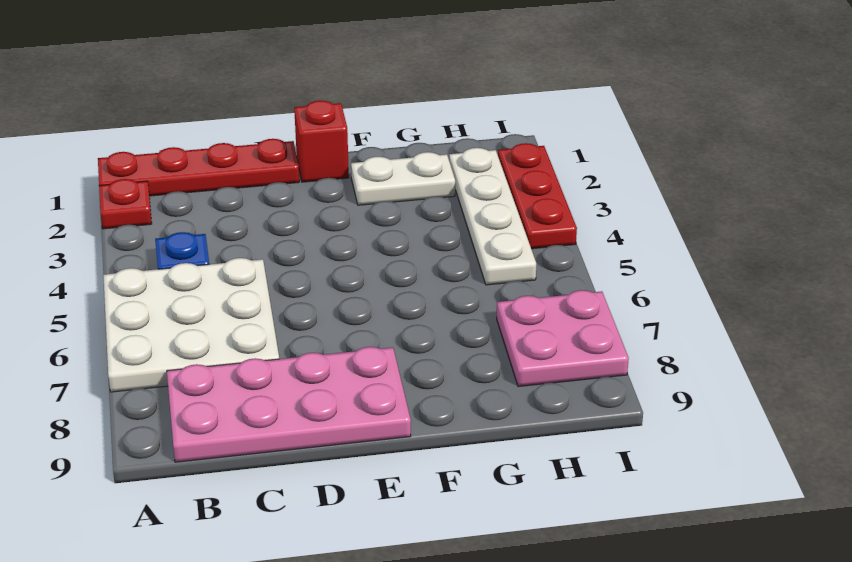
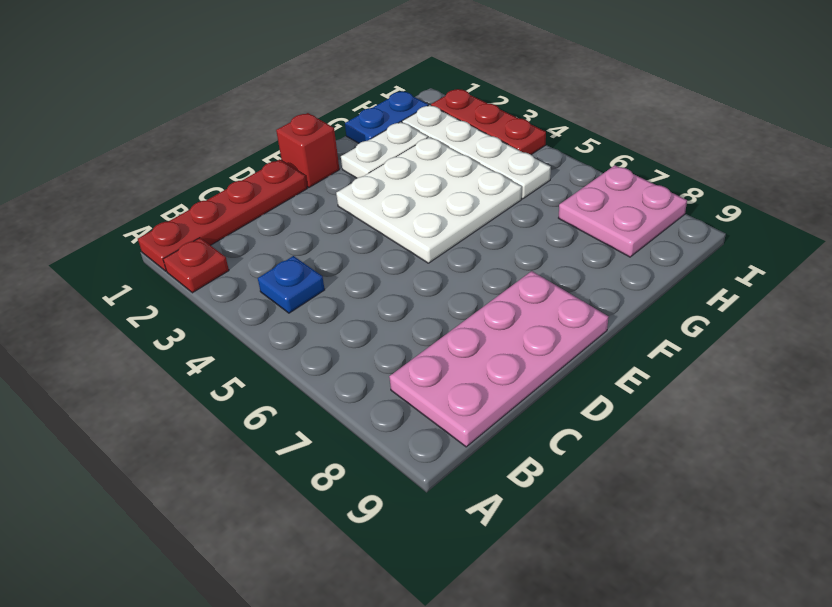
white 3x3 plate [103,258,279,392] -> white 3x3 plate moved to [336,137,522,263]
none -> blue 1x2 plate [345,91,428,143]

